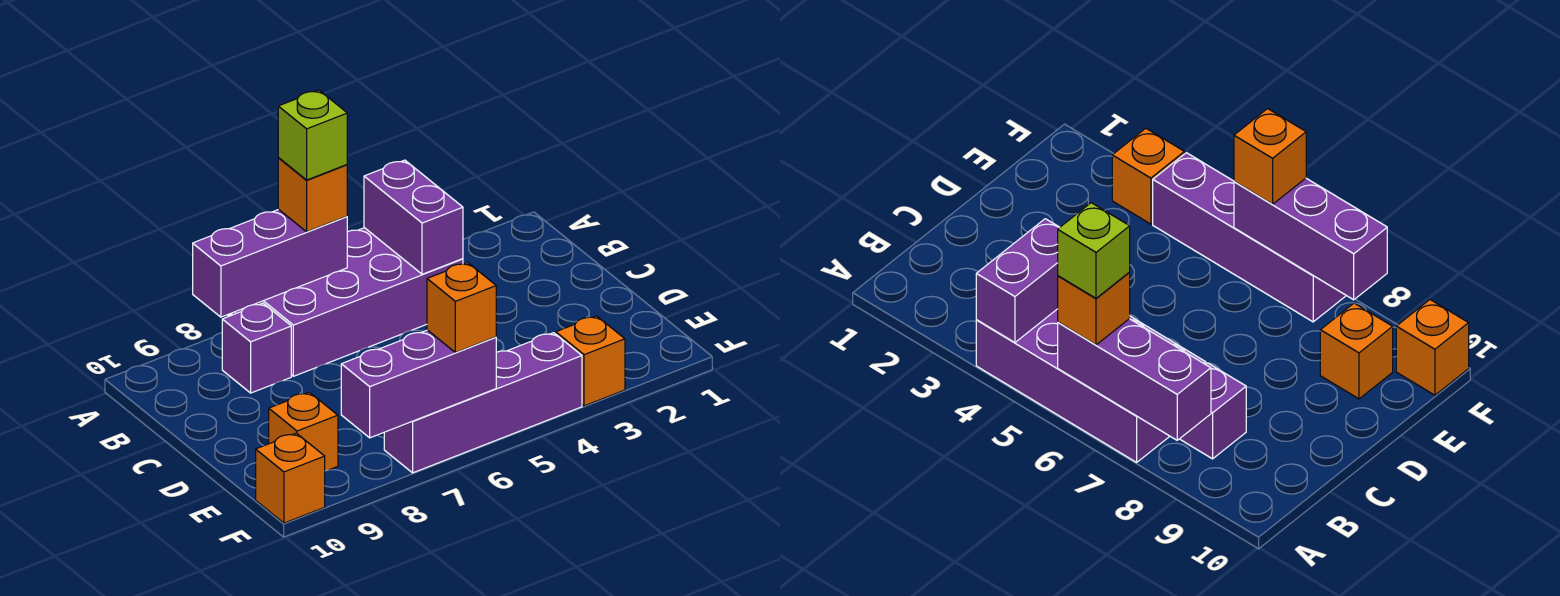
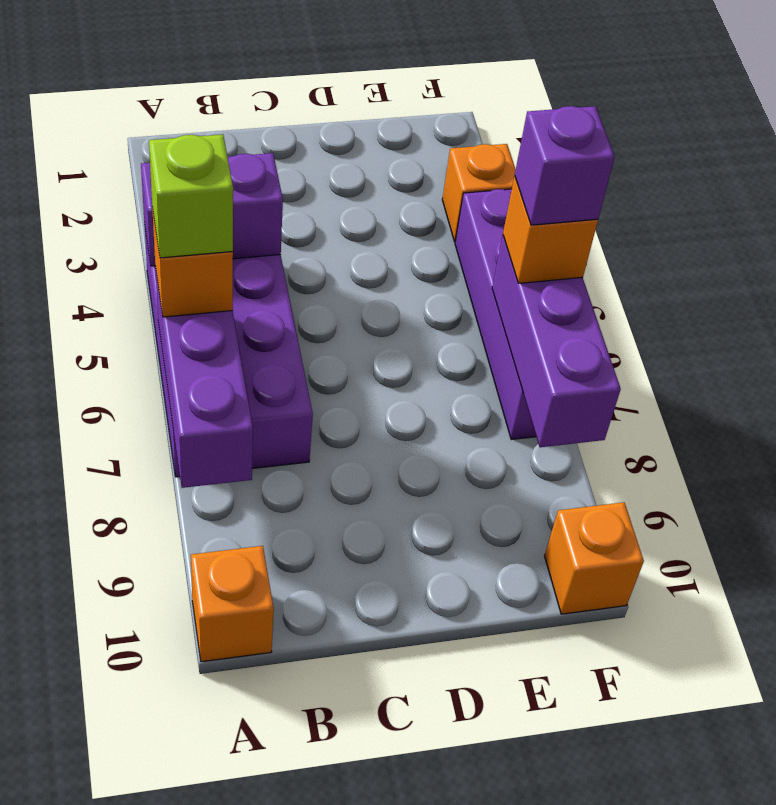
purple 1x1 brick [222,303,291,393] -> purple 1x1 brick moved to [515,106,615,225]
orange 1x1 brick [269,392,338,471] -> orange 1x1 brick moved to [191,546,274,662]

